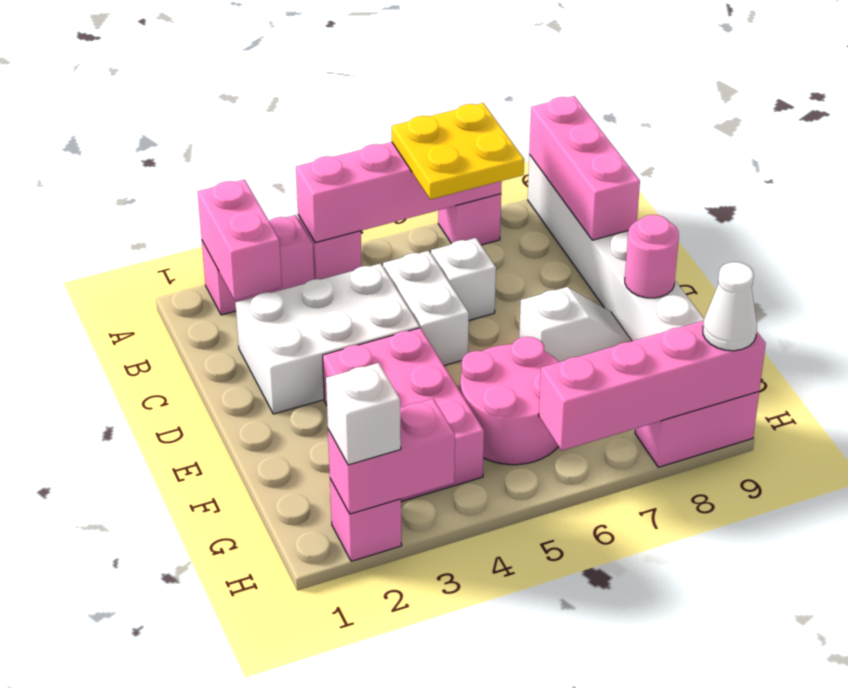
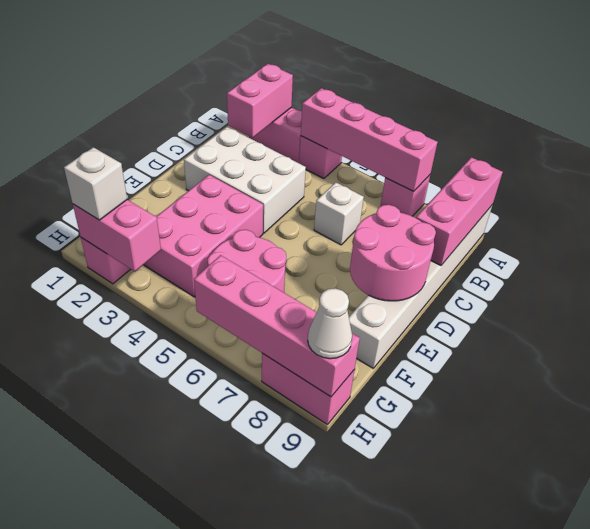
yellow 2x2 plate [392,103,524,200] -> none
white 1x2 brick [383,251,469,366] -> none
white 1x2 slope [519,287,631,362] -> none
pink 1x1 round brick [625,215,679,298] -> pink 2x2 round brick [350,205,436,301]

